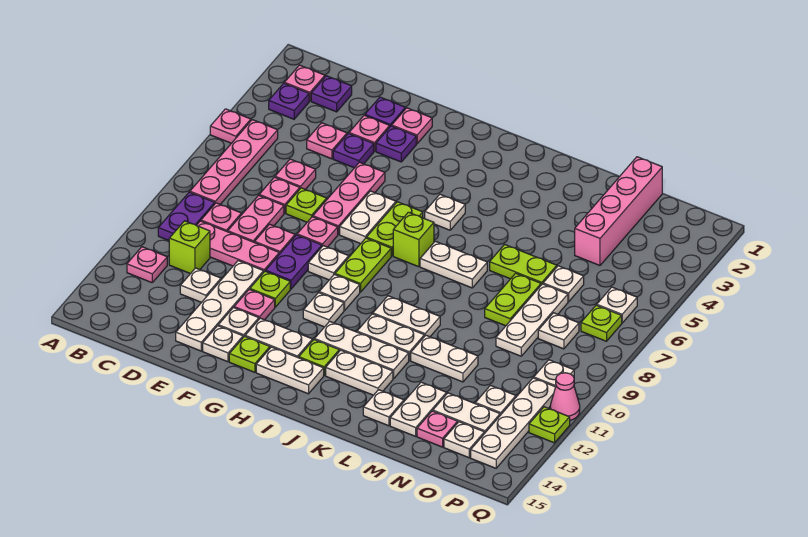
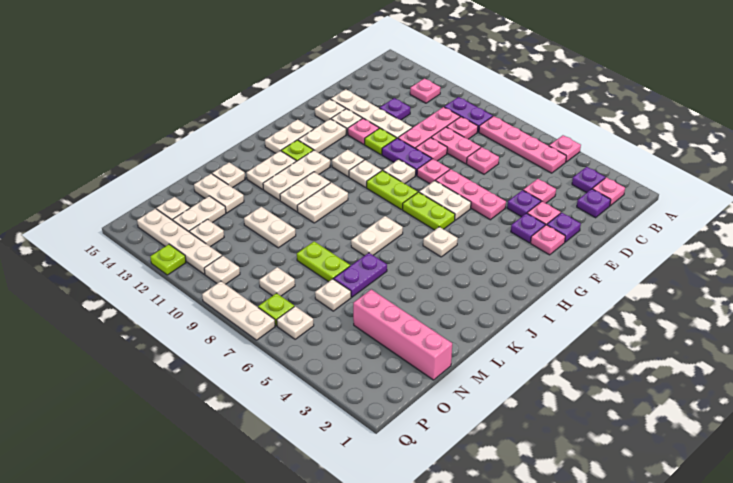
lime 1x1 brick [169,221,210,274] -> none
pink 1x1 plate [275,159,316,190] -> none
white 1x1 plate [180,268,221,302] -> purple 1x1 plate [380,98,410,120]
lime 1x1 plate [286,188,327,222] -> none
lime 1x1 plate [229,336,270,372] -> none
lime 1x1 brick [393,212,434,267] -> none
lime 1x2 plate [490,244,557,285] -> purple 1x2 plate [334,253,387,297]
white 1x2 plate [411,335,478,382] -> white 1x2 plate turned to [244,207,296,248]
white 1x3 plate [496,284,568,356] -> white 1x3 plate moved to [202,281,275,340]
pink 1x1 plate [417,411,458,447] -> none
pink 1x1 cone [550,373,580,420] -> none

